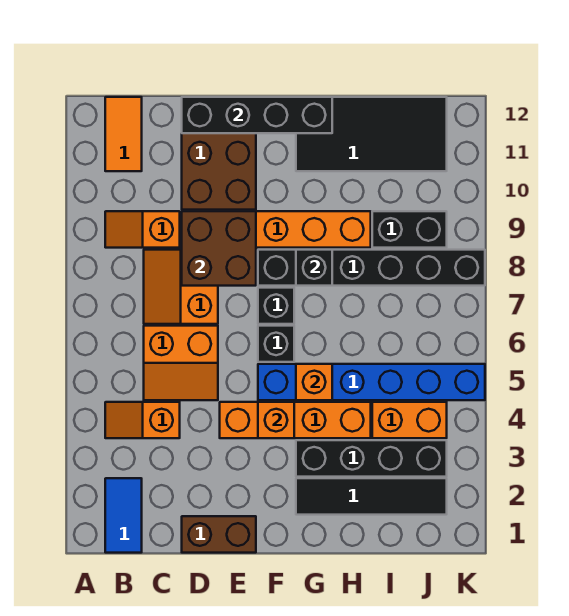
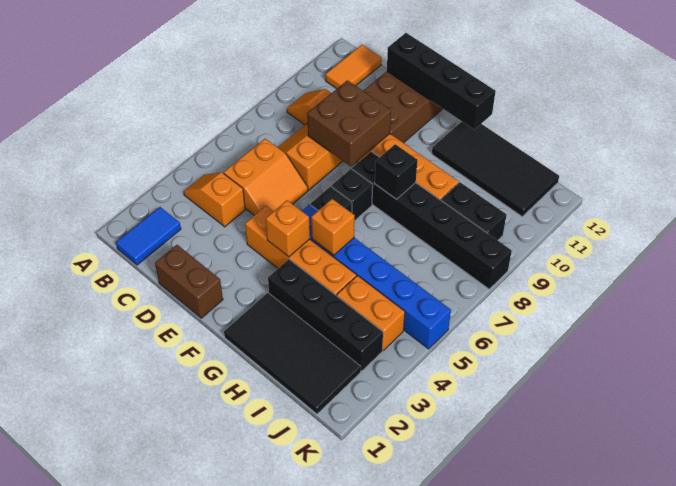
orange 2x2 slope [144,326,218,400] -> orange 2x2 slope turned to [224,139,308,215]
black 1x4 tile [296,478,447,515] -> black 2x4 tile [224,293,361,414]

